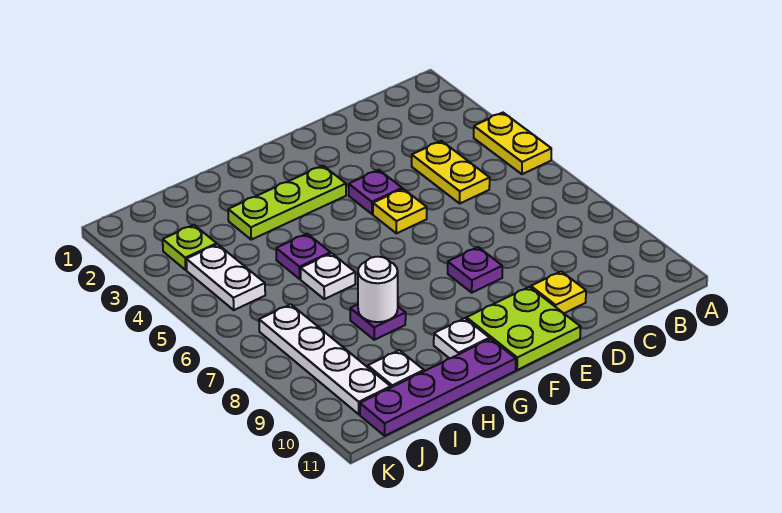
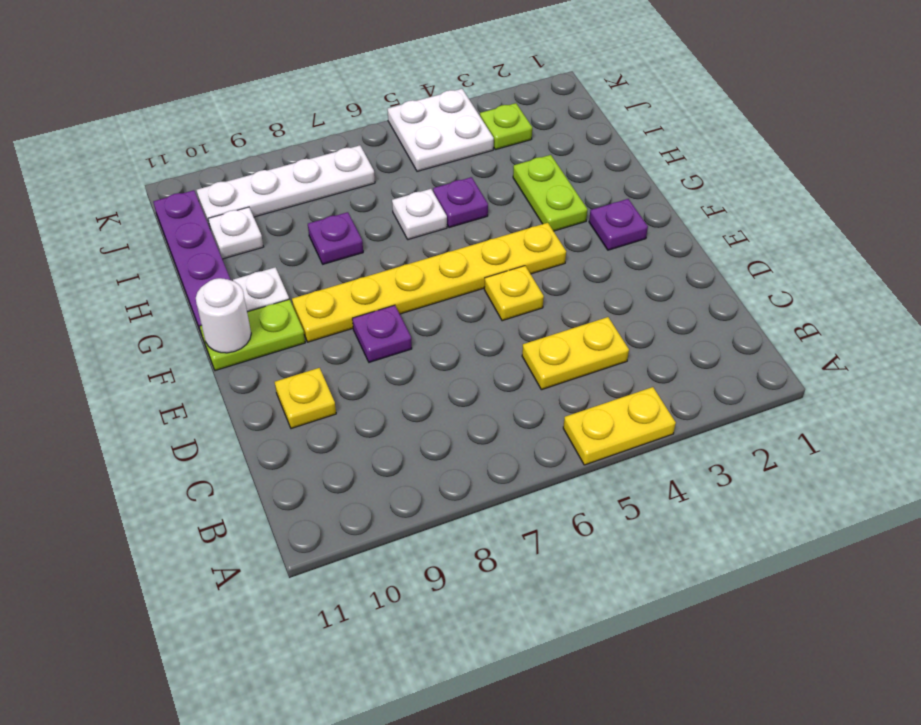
purple 1x1 plate [349,170,402,214] -> purple 1x1 plate moved to [589,199,648,250]
lime 2x2 plate [466,287,580,370] -> lime 1x2 plate [200,299,305,371]
lime 1x3 plate [228,166,346,240] -> lime 1x2 plate [513,155,588,231]
none -> yellow 1x6 plate [292,223,566,342]
white 1x1 round brick [358,257,398,322] -> white 1x1 round brick moved to [196,278,251,353]
white 1x2 plate [186,244,265,310] -> white 2x2 plate [387,89,494,171]

